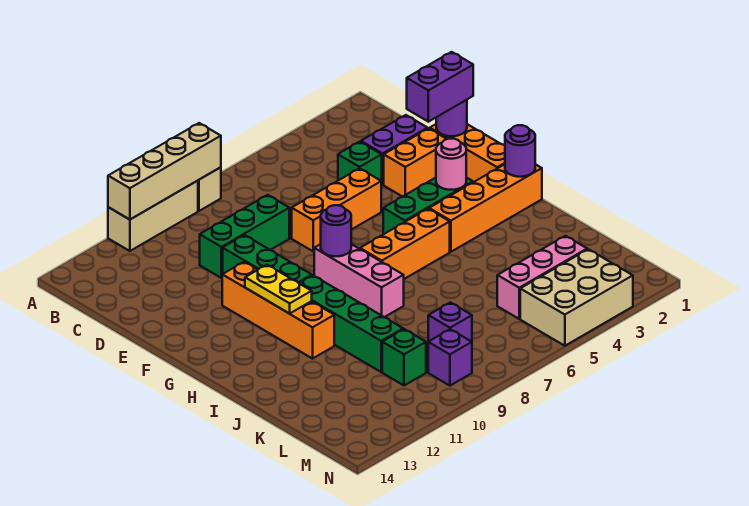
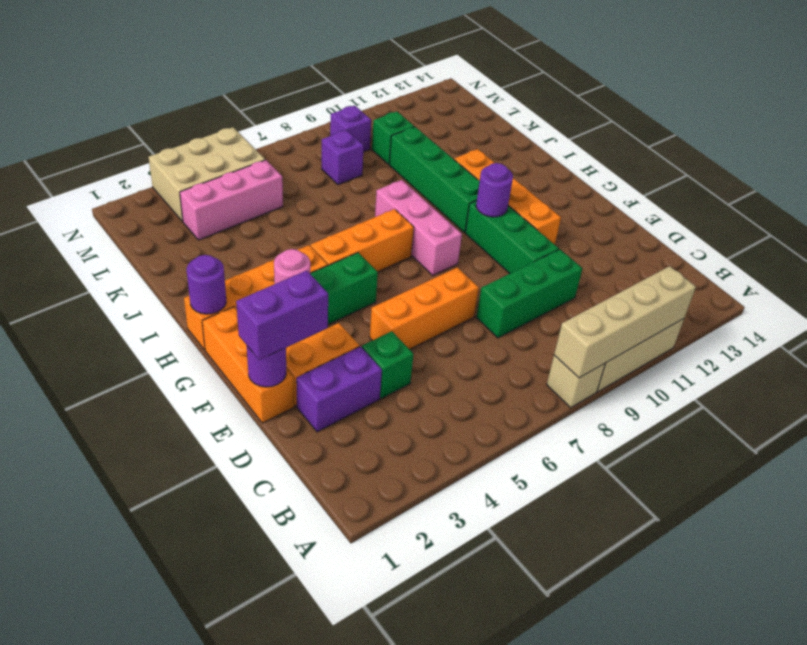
purple 1x1 round brick [321,205,351,256] -> purple 1x1 round brick moved to [476,163,513,217]
yellow 1x2 plate [245,265,312,314] -> none

